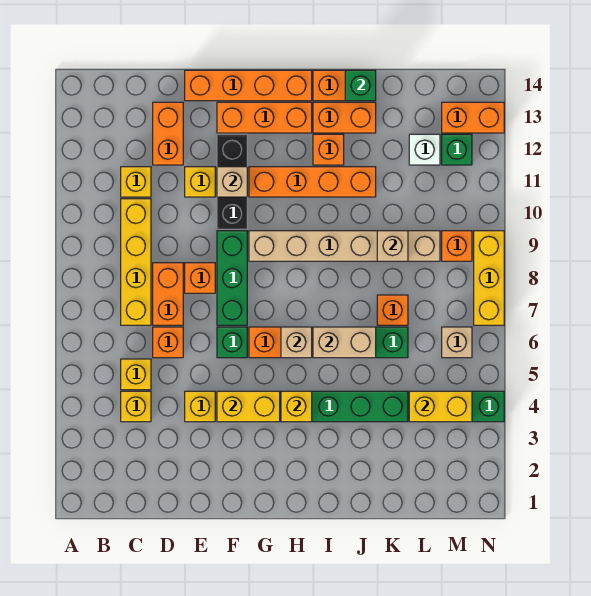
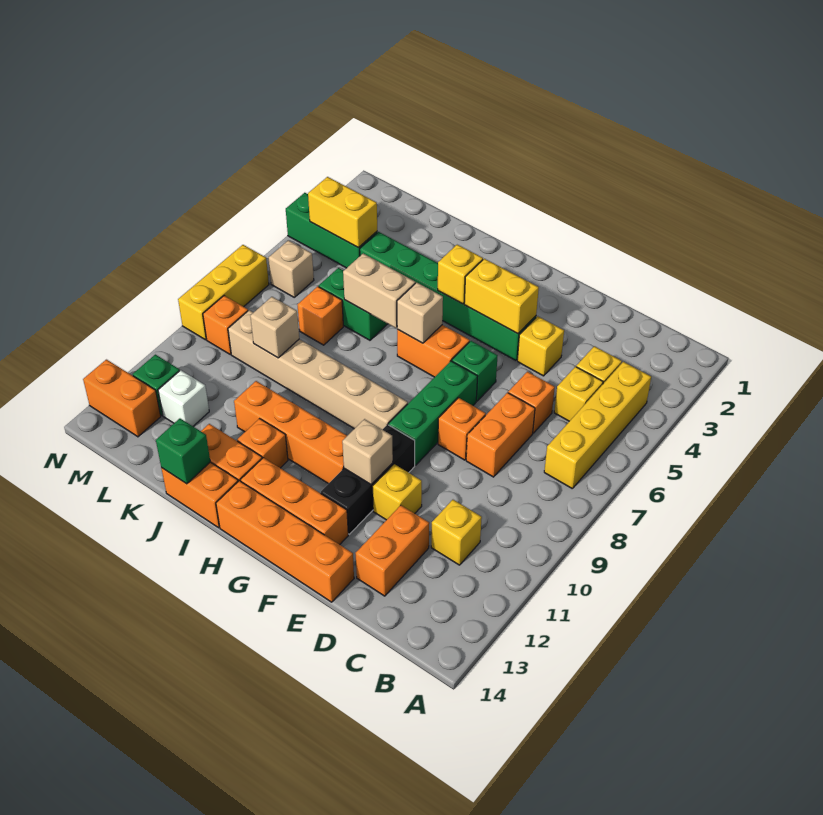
yellow 1x4 brick [121,199,151,325] -> yellow 1x4 brick moved to [544,362,651,488]

